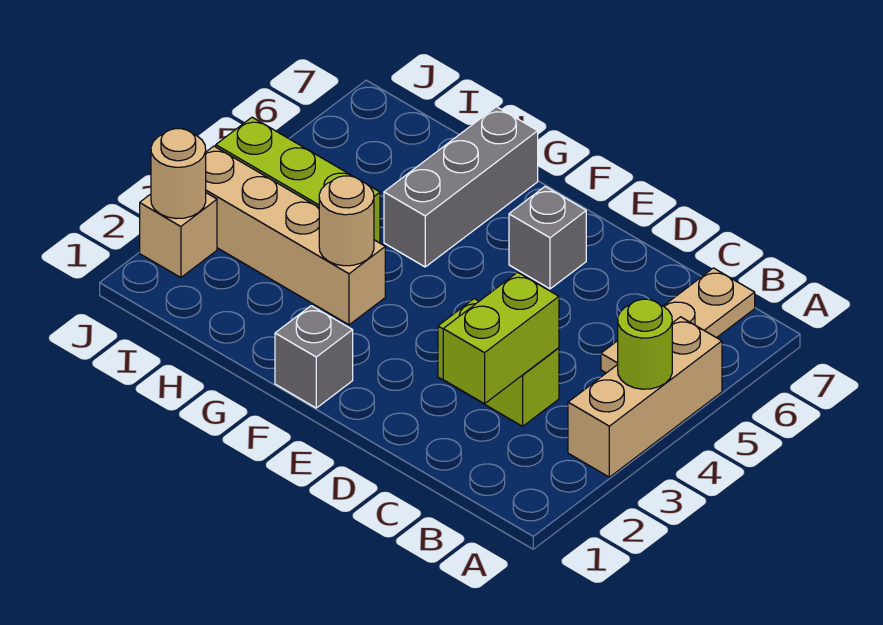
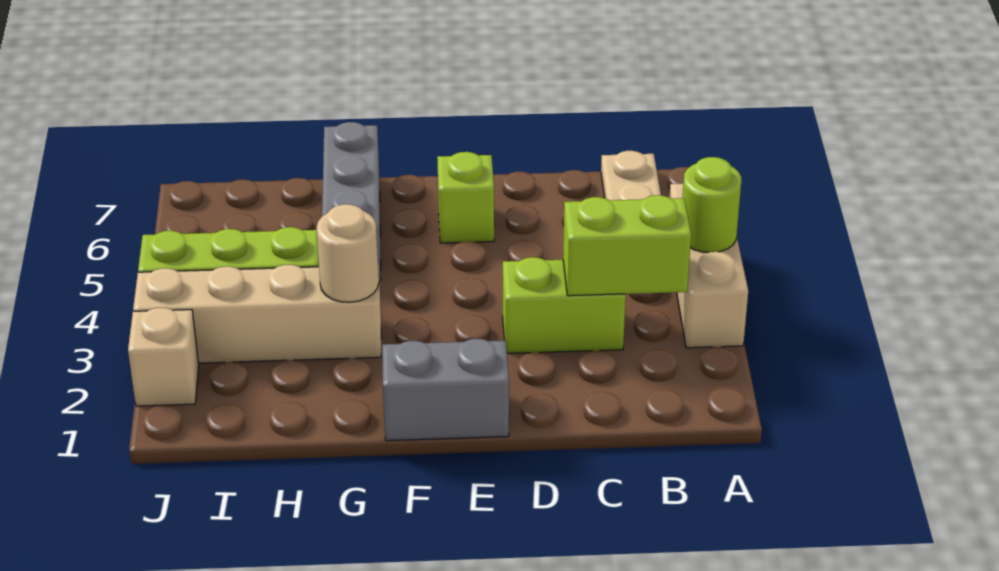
lime 1x2 brick [443,272,559,404] -> lime 1x2 brick turned to [563,195,691,296]
grey 1x1 brick [509,186,586,289] -> lime 1x1 brick [437,152,494,243]
grey 1x1 brick [275,306,353,408] -> grey 1x2 brick [382,339,509,441]
tan 1x1 round brick [151,129,206,219] -> none

